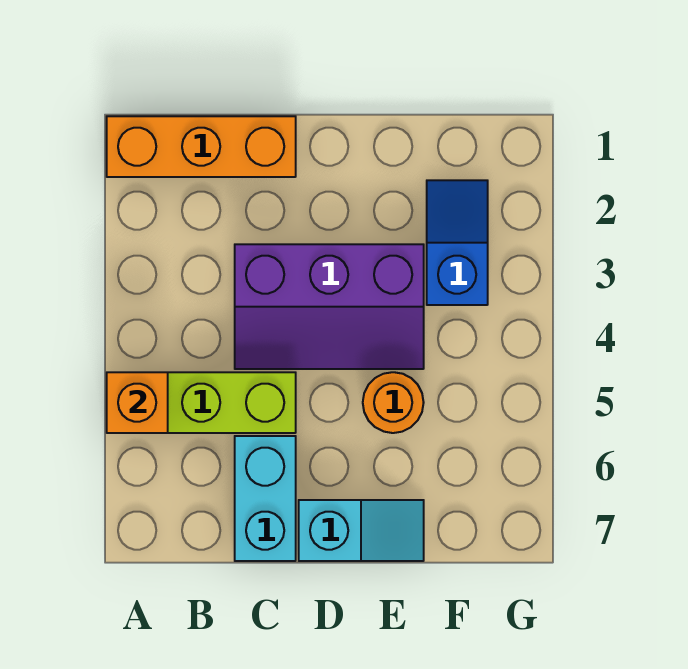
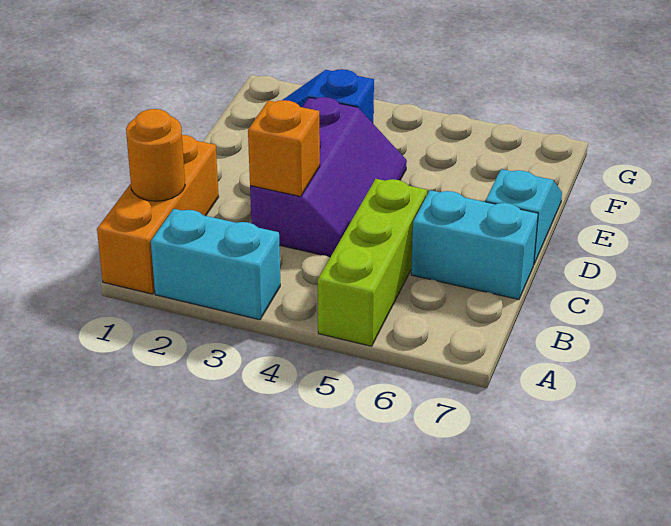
none -> cyan 1x2 brick [151,209,280,320]
orange 1x1 brick [107,372,168,433] -> orange 1x1 brick moved to [248,100,320,197]
orange 1x1 round brick [363,372,424,433] -> orange 1x1 round brick moved to [126,109,185,201]

